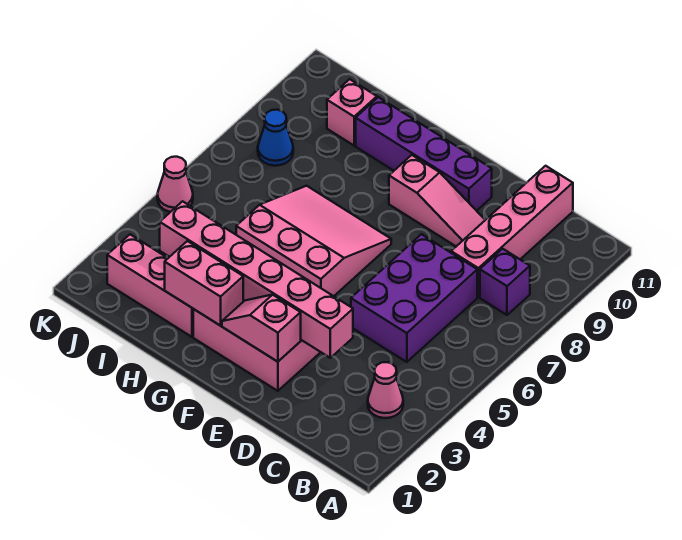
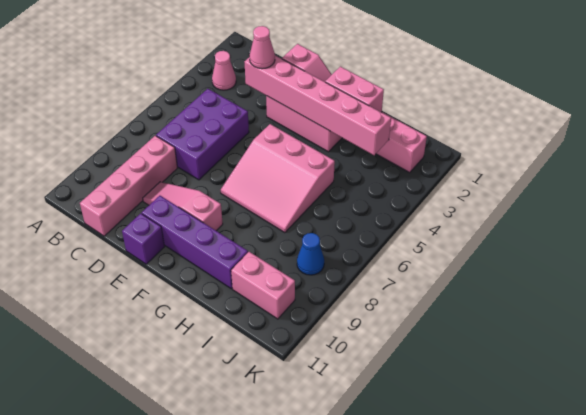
purple 1x1 brick [480,249,530,315] -> purple 1x1 brick moved to [122,213,165,264]
pink 1x1 brick [327,79,377,145] -> pink 1x2 brick [231,252,295,319]
pink 1x1 cone [157,157,193,212] -> pink 1x1 cone moved to [249,26,275,69]

